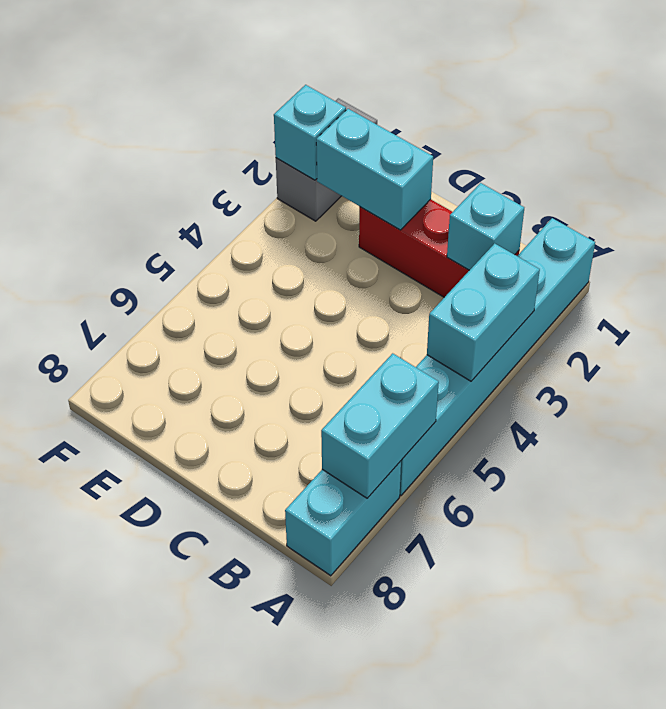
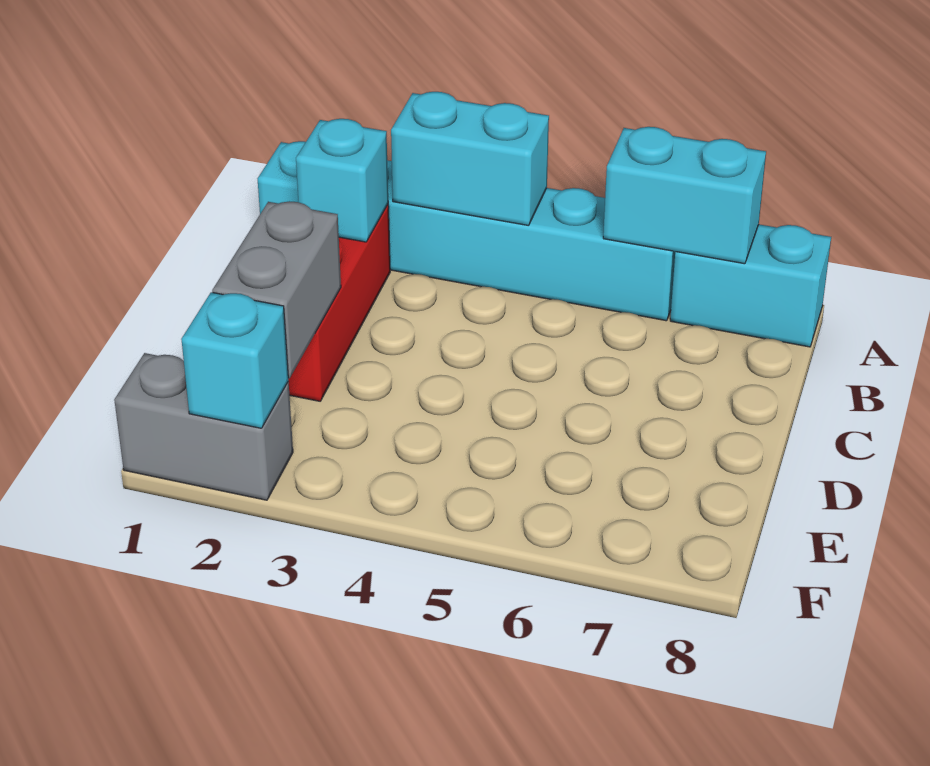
cyan 1x2 brick [316,109,433,230] -> grey 1x2 brick [212,201,341,378]

